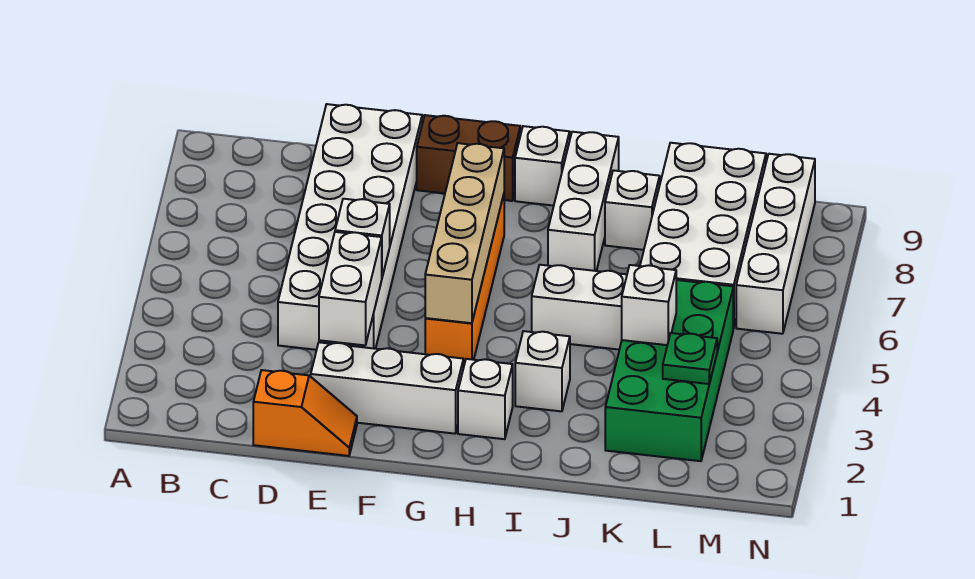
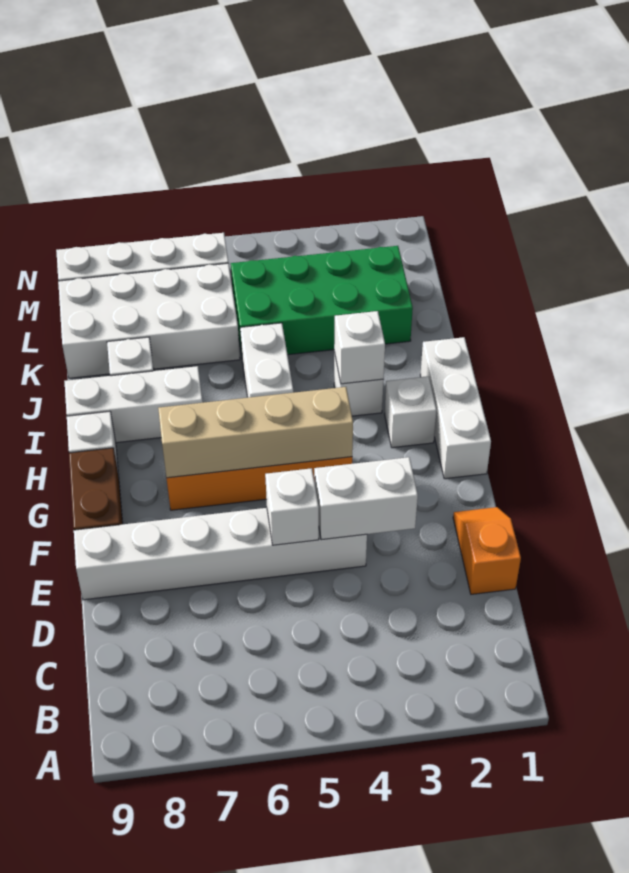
white 2x6 brick [278,104,422,350] -> white 1x6 brick [74,508,367,600]
white 1x3 brick [311,342,463,434] -> white 1x3 brick moved to [420,337,491,479]
white 1x1 brick [622,265,676,345] -> white 1x1 brick moved to [334,311,385,384]
green 1x1 plate [663,333,717,384] -> none

